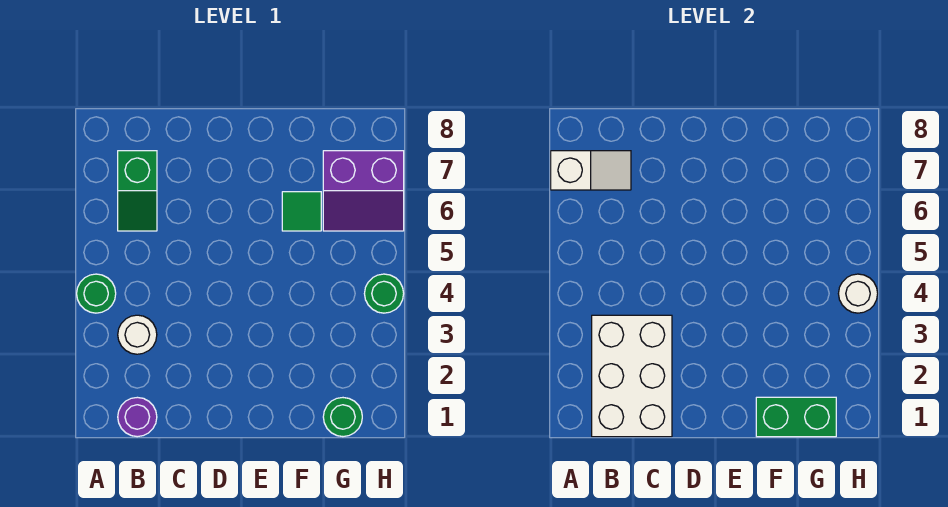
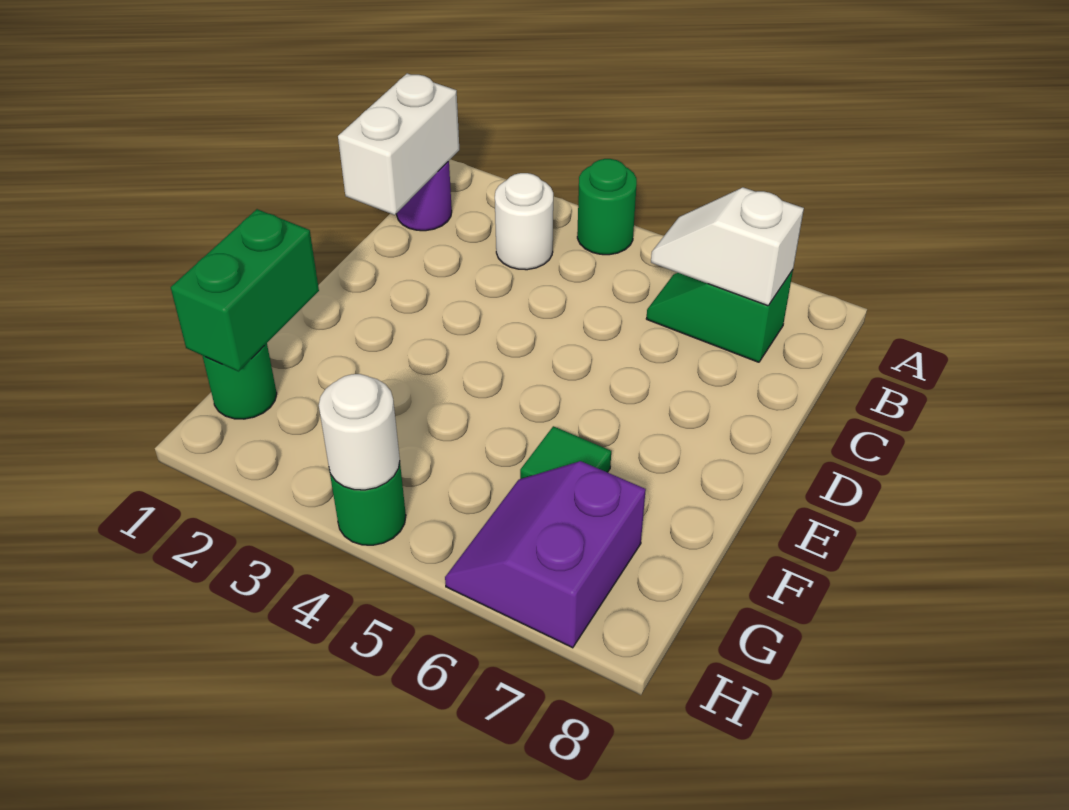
white 1x2 slope [551,151,631,190] -> white 1x2 slope turned to [651,187,804,306]
white 2x3 brick [592,315,672,437] -> white 1x2 brick [338,73,459,215]

